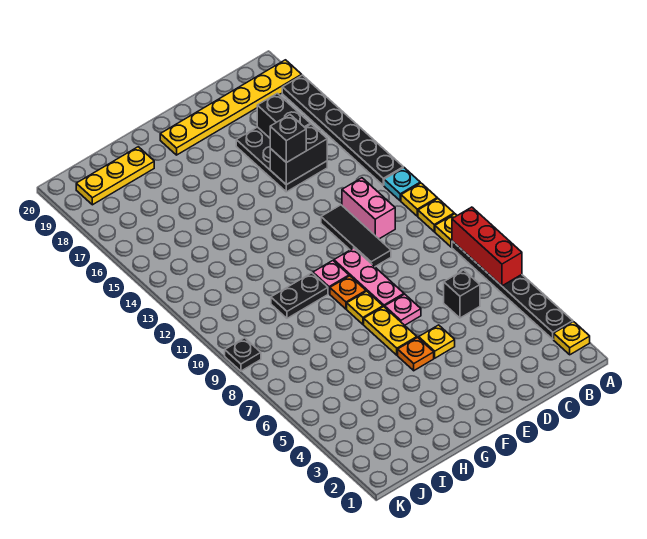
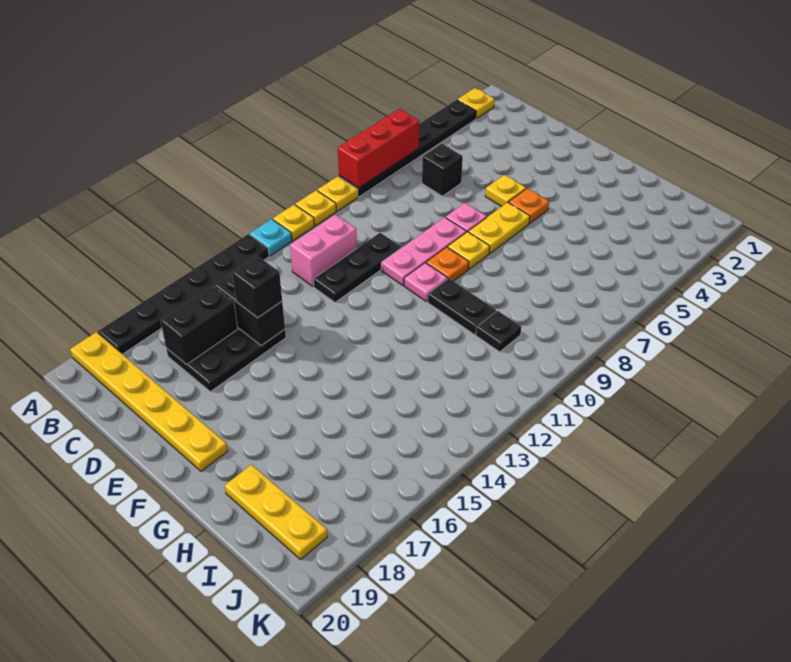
black 1x3 tile [321,205,391,267] -> black 1x3 plate [313,233,401,302]
black 1x1 plate [225,338,261,371] -> black 1x1 plate moved to [476,311,521,352]

